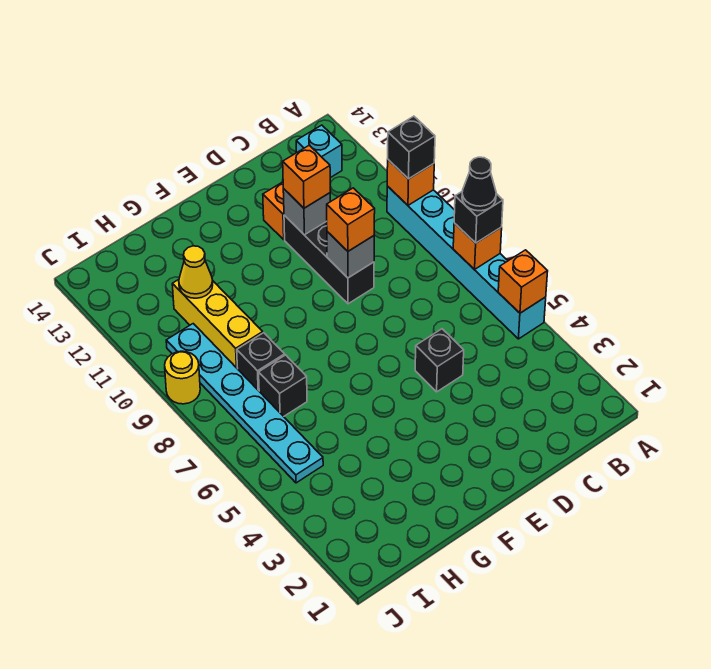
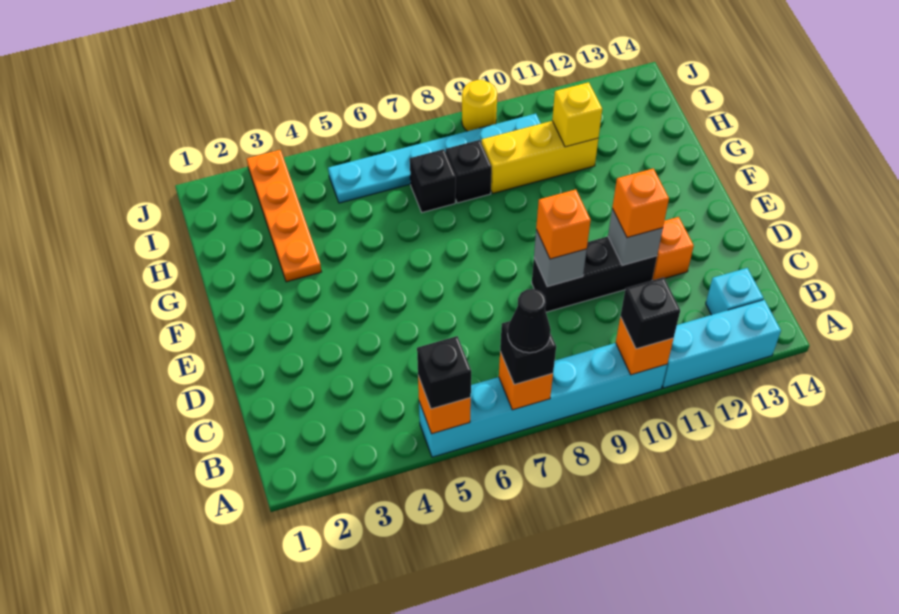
none -> cyan 1x3 brick [662,300,781,388]
black 1x1 brick [415,329,464,392] -> black 1x1 brick moved to [417,336,471,409]
none -> orange 1x4 plate [247,150,321,282]
yellow 1x1 cone [179,246,213,298] -> yellow 1x1 brick [552,82,602,147]

